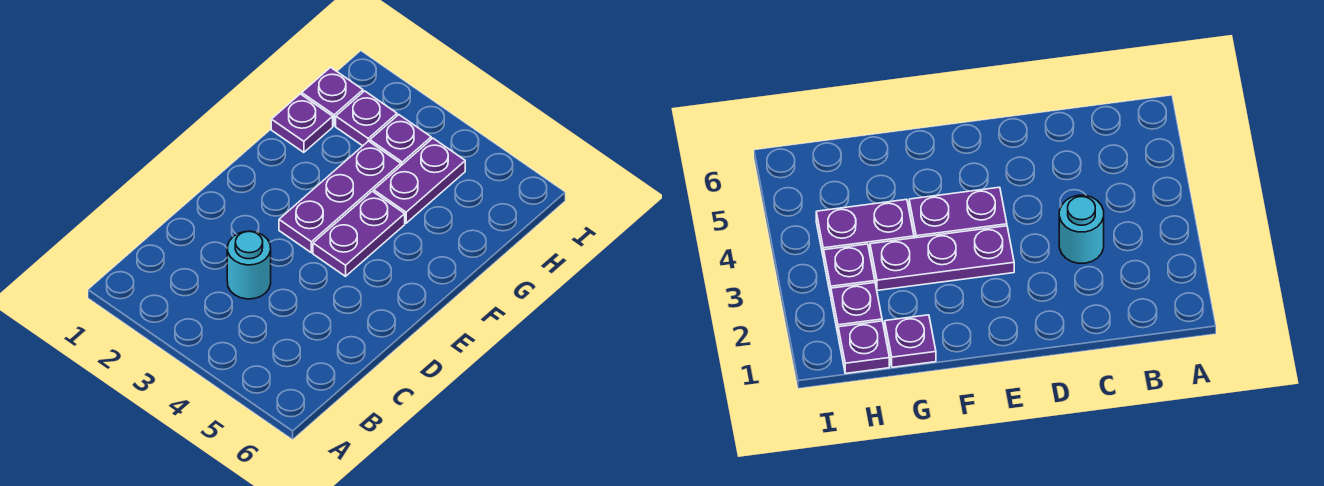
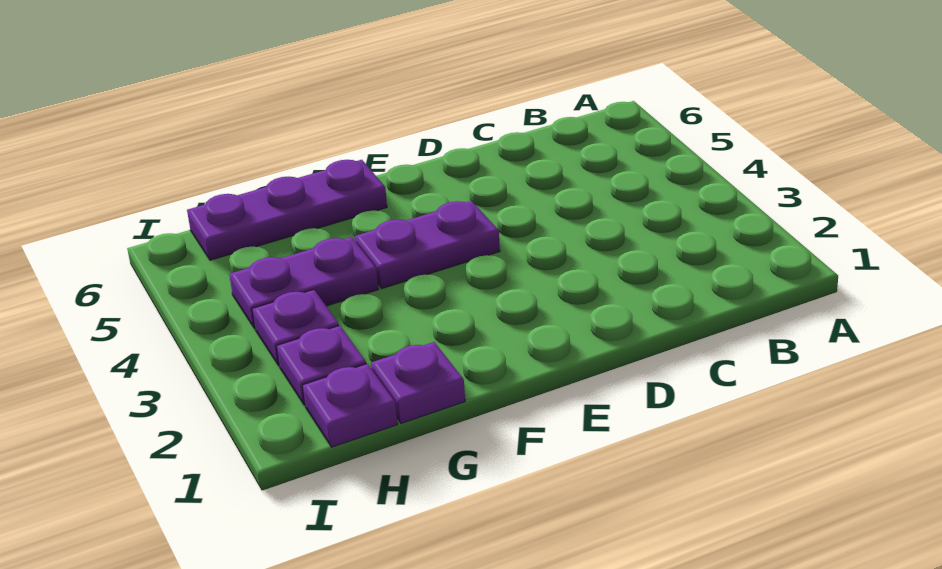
cyan 1x1 round brick [227,231,271,299] -> none
purple 1x3 plate [279,141,401,253] -> purple 1x3 plate moved to [187,160,387,260]

